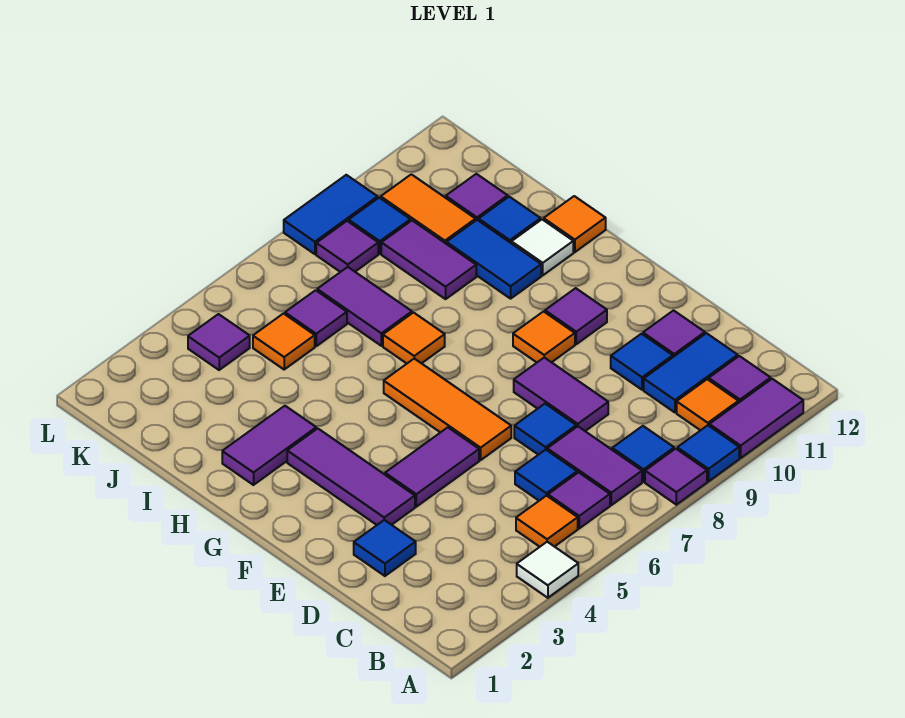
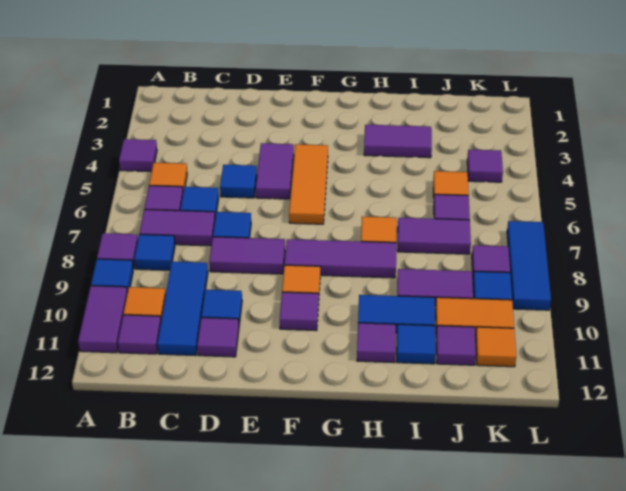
white 1x1 tile [517,542,578,598] -> purple 1x1 tile [119,139,157,172]
blue 1x2 tile [644,333,738,412] -> blue 1x3 tile [157,261,208,356]
blue 1x1 tile [354,520,416,576] -> blue 1x1 tile moved to [220,165,257,198]
purple 1x3 tile [287,429,415,525] -> purple 1x3 tile moved to [285,239,396,278]
orange 1x3 tile [384,359,511,460] -> orange 1x3 tile turned to [289,144,328,224]
purple 1x2 tile [222,406,316,485] -> purple 1x2 tile turned to [364,125,432,158]
white 1x1 tile [511,219,573,275] -> purple 1x1 tile [357,323,396,363]
orange 1x1 tile [544,196,606,252] -> orange 1x1 tile moved to [475,327,516,367]
blue 1x2 tile [284,175,378,254] -> blue 1x3 tile [507,221,551,310]

